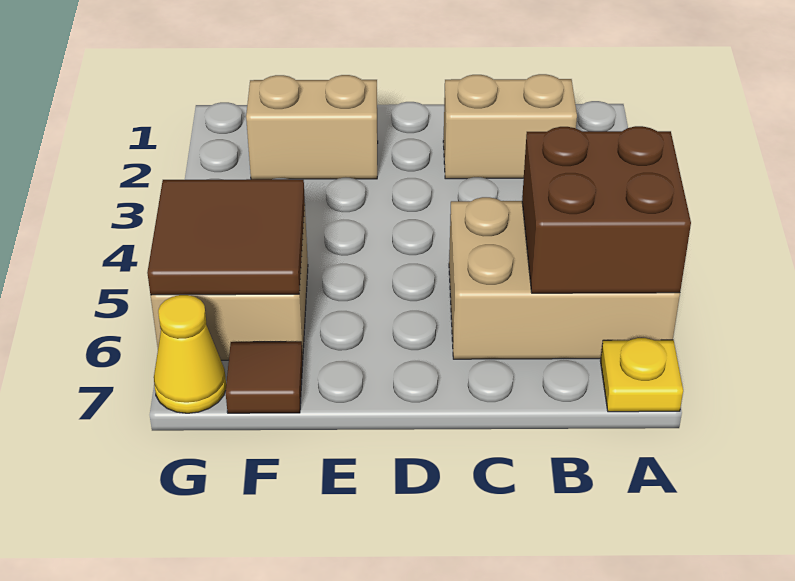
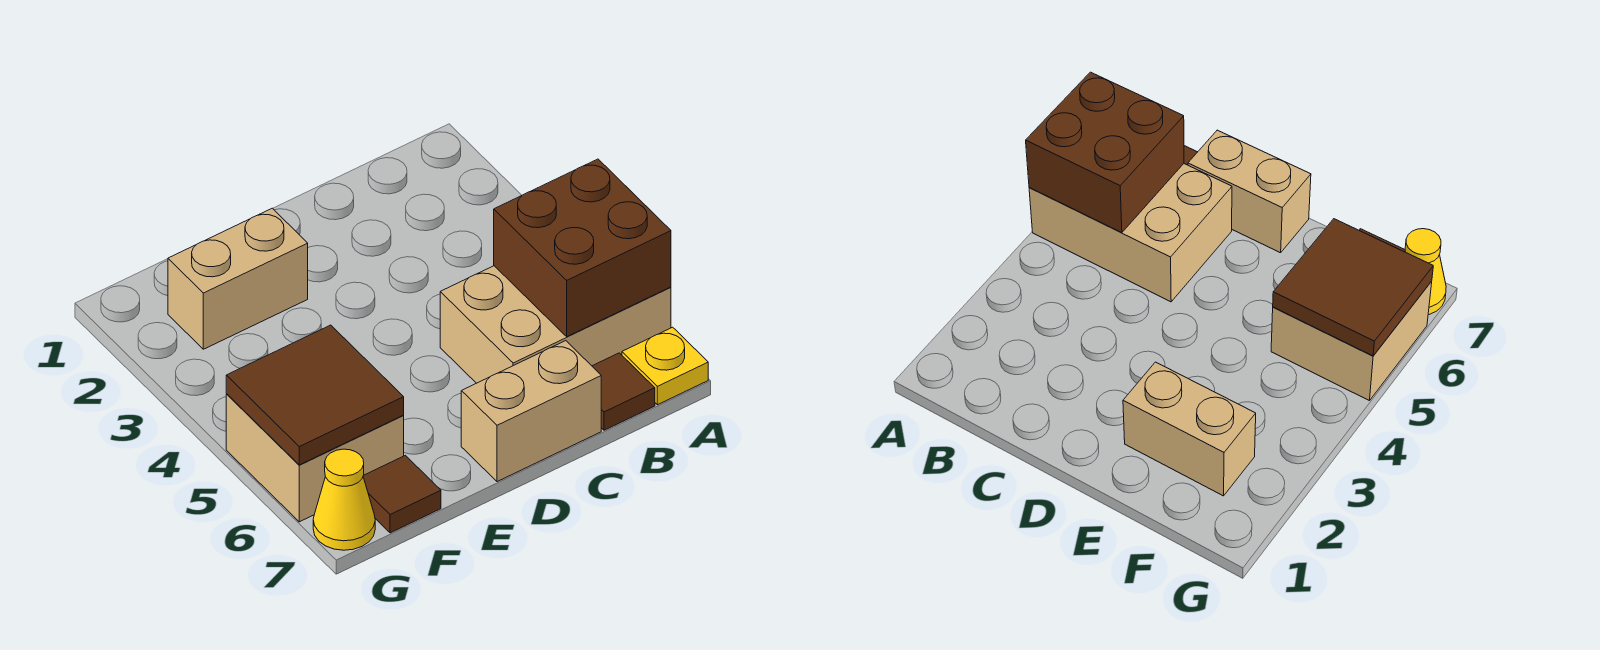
tan 1x2 brick [443,74,577,179] -> tan 1x2 brick moved to [461,341,601,482]
none -> brown 1x1 tile [592,353,655,430]

